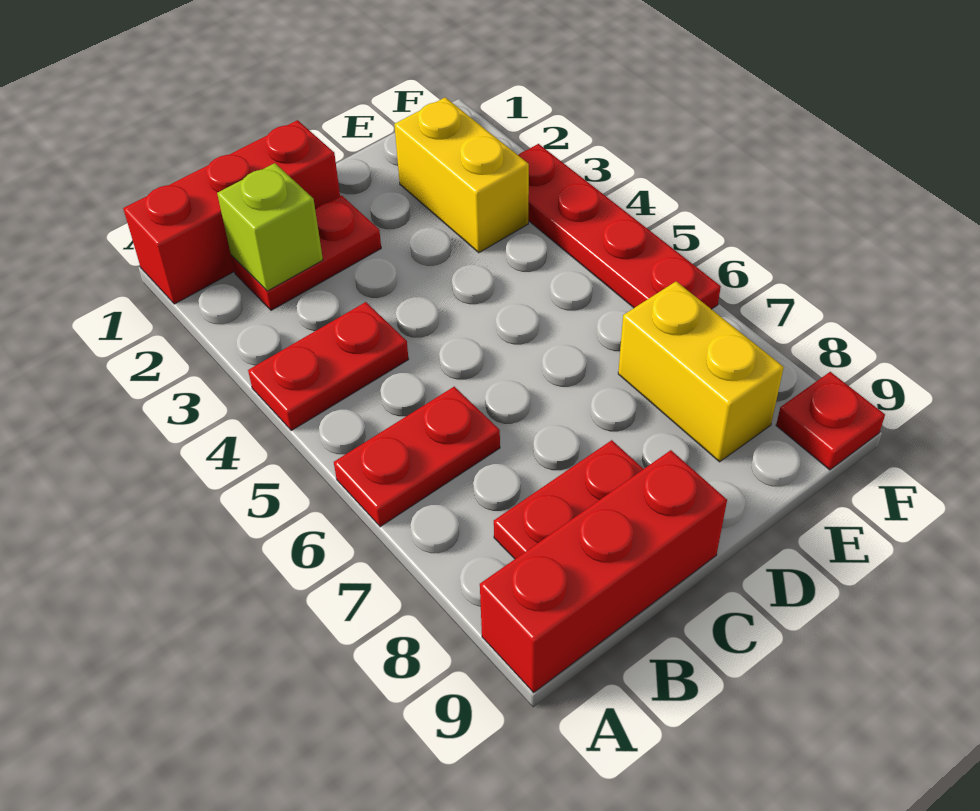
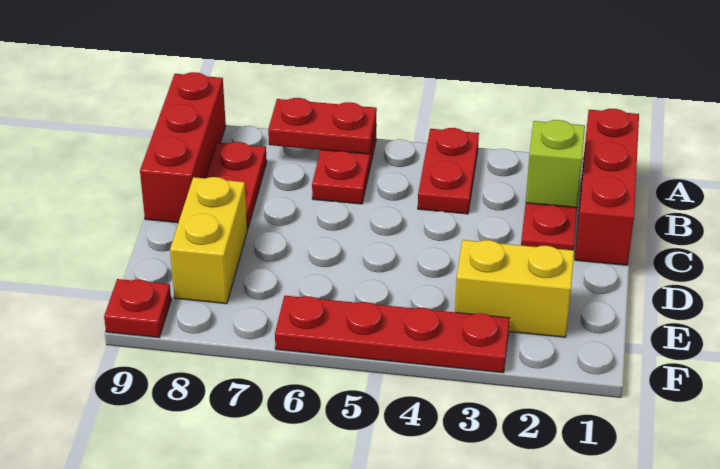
none -> red 1x2 plate [268,98,377,154]
yellow 1x2 brick [618,281,784,462] -> yellow 1x2 brick turned to [170,177,247,304]

